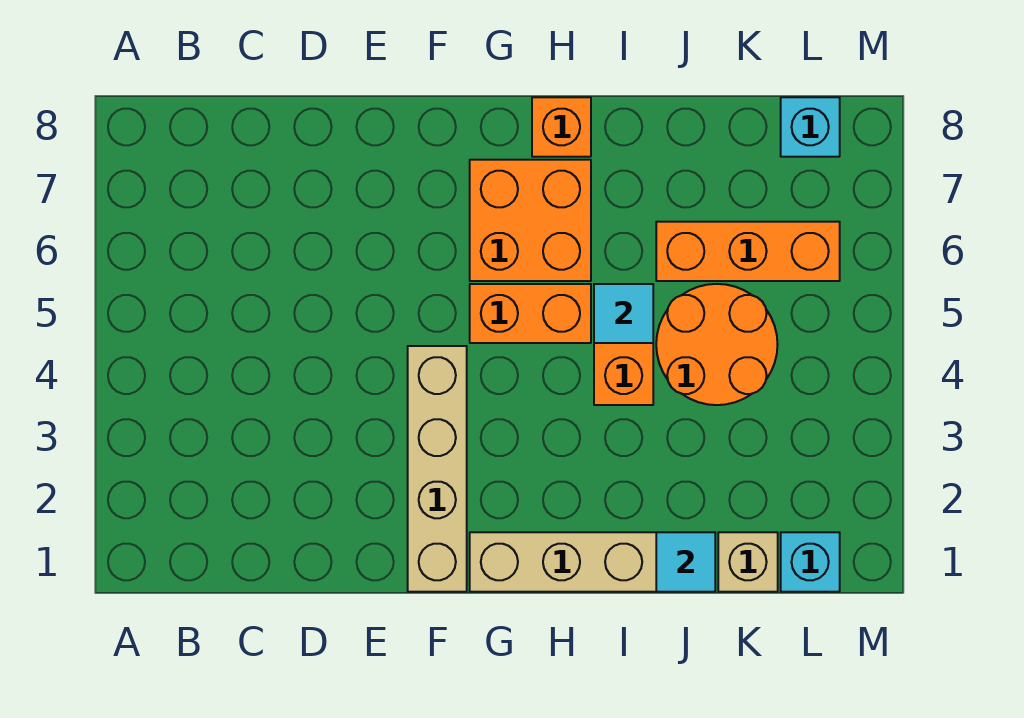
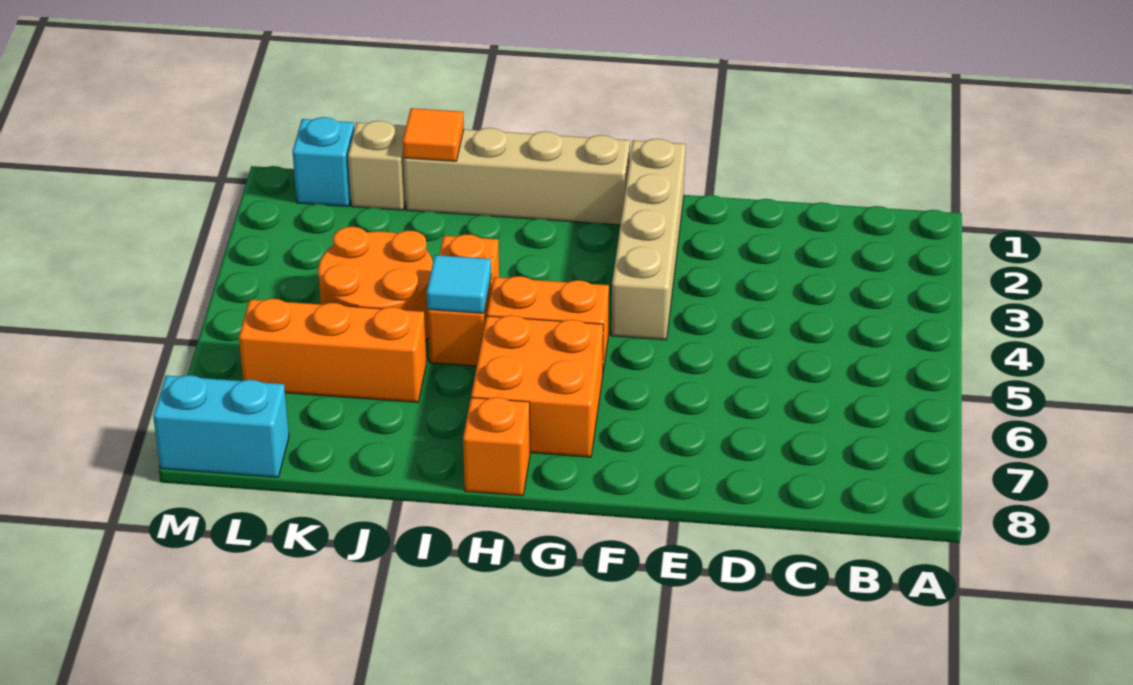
cyan 1x1 tile [656,532,715,592] -> orange 1x1 tile [403,108,464,161]
cyan 1x1 brick [781,97,840,157] -> cyan 1x2 brick [153,375,289,477]

